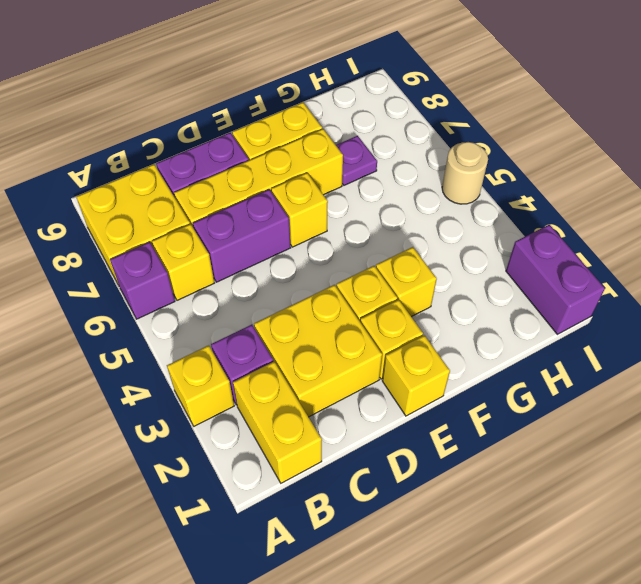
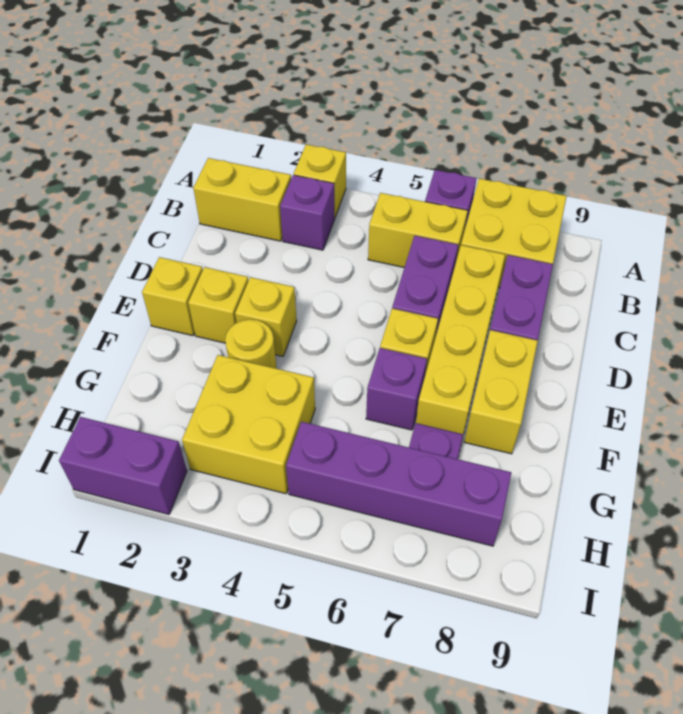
yellow 1x1 brick [152,224,214,300] -> yellow 1x2 brick [368,193,468,267]
yellow 2x2 brick [254,285,382,417] -> yellow 2x2 brick moved to [182,355,315,494]
yellow 1x1 brick [376,247,437,317] -> yellow 1x1 round brick [225,319,277,369]
none -> purple 1x1 brick [366,348,427,430]
none -> purple 1x4 brick [286,422,511,546]
tan 1x1 round brick [442,142,488,204] -> none

